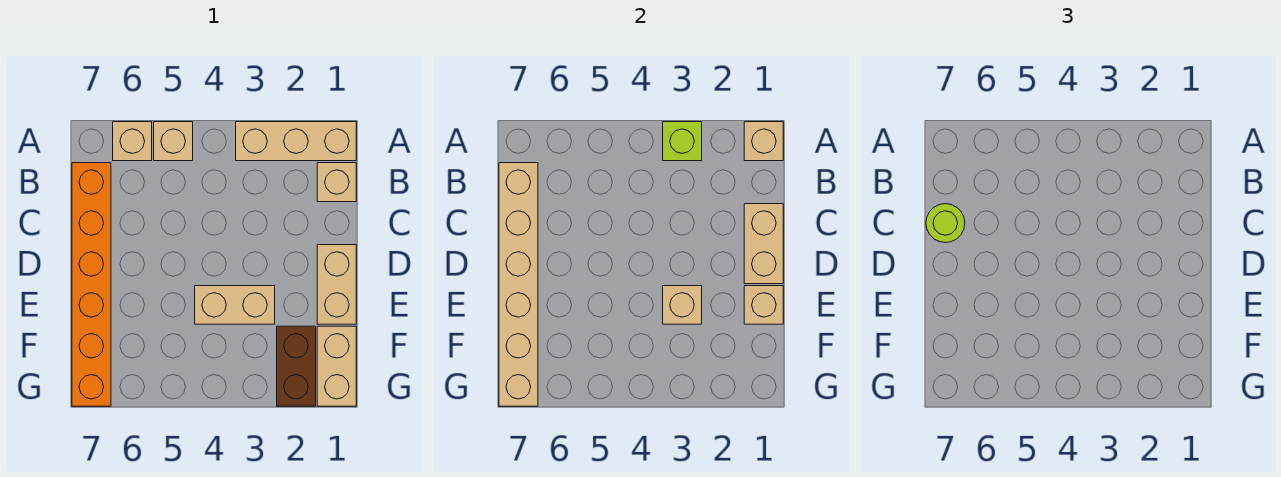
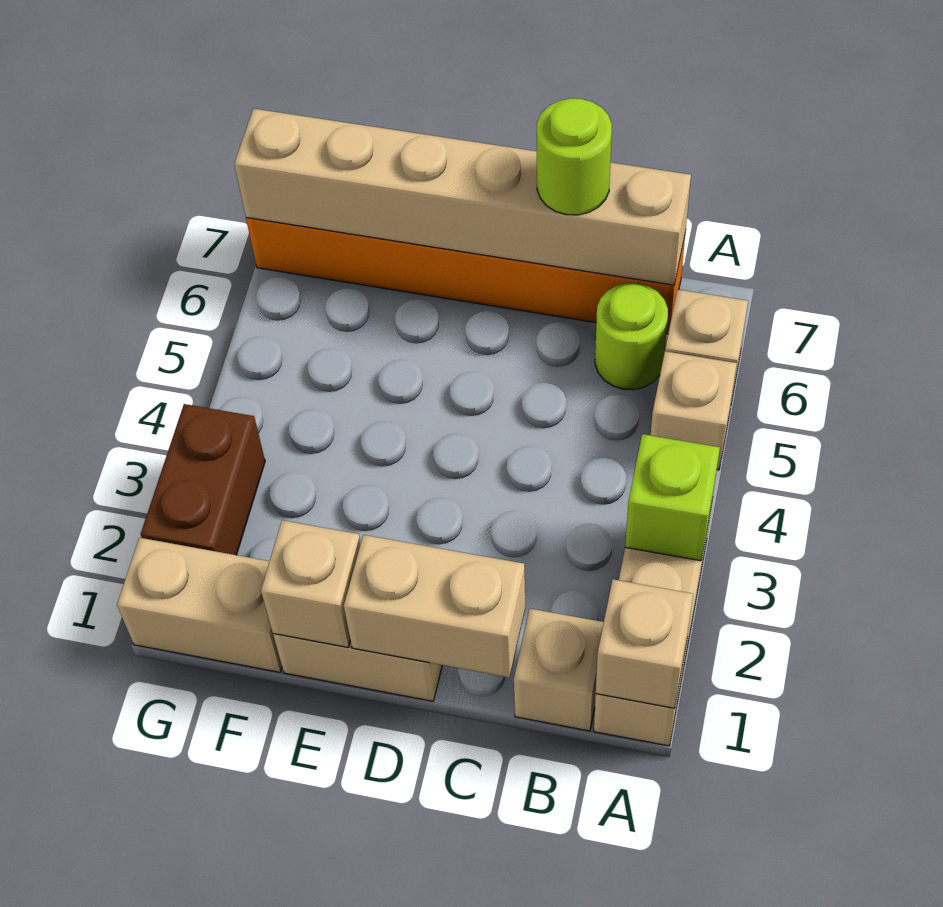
none -> lime 1x1 round brick [595,283,668,390]
tan 1x2 brick [195,286,275,324] -> none
tan 1x1 brick [663,286,702,324] -> none
brown 1x2 brick [277,326,316,406] -> brown 1x2 brick turned to [141,404,265,555]

